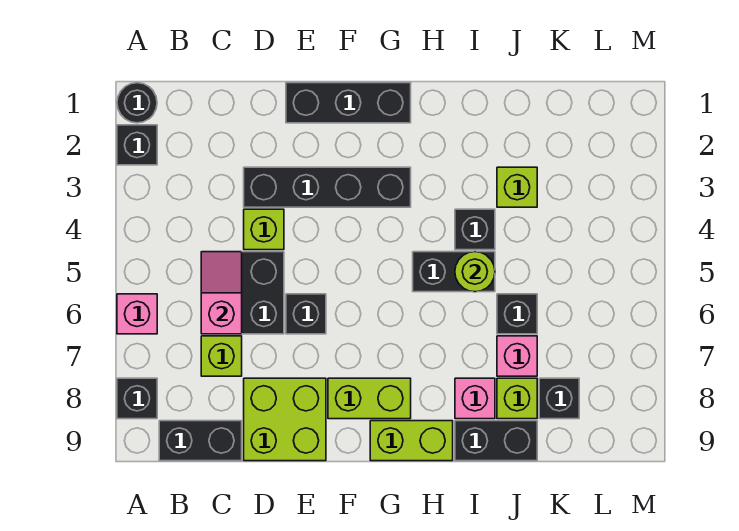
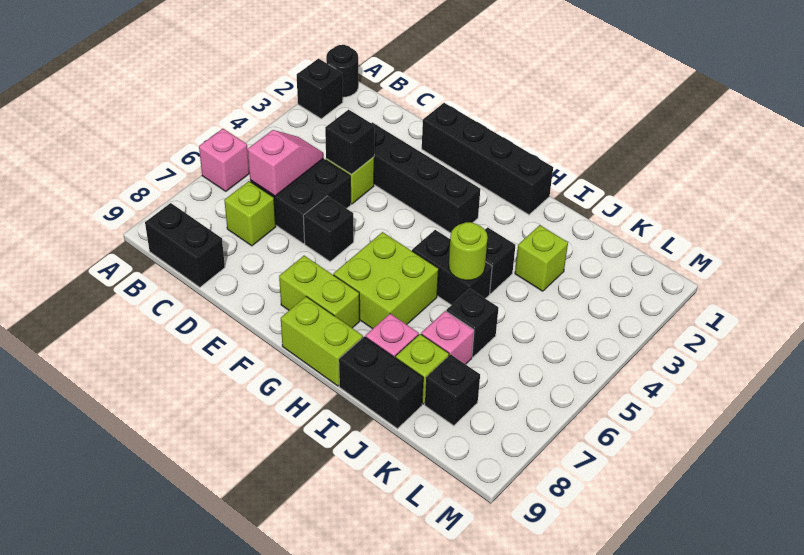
black 1x1 brick [117,378,157,419] -> black 1x1 brick moved to [325,110,374,174]
lime 2x2 brick [244,378,326,461] -> lime 2x2 brick moved to [333,232,439,329]
black 1x3 brick [286,83,411,123] -> black 1x4 brick [422,103,553,215]

